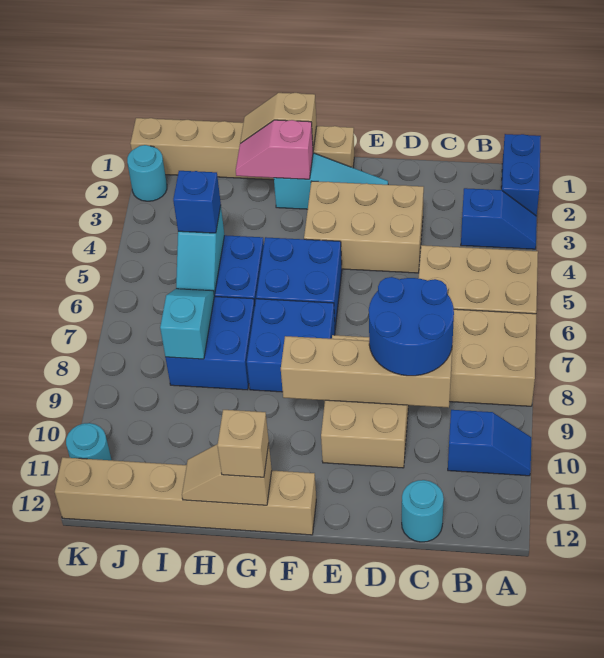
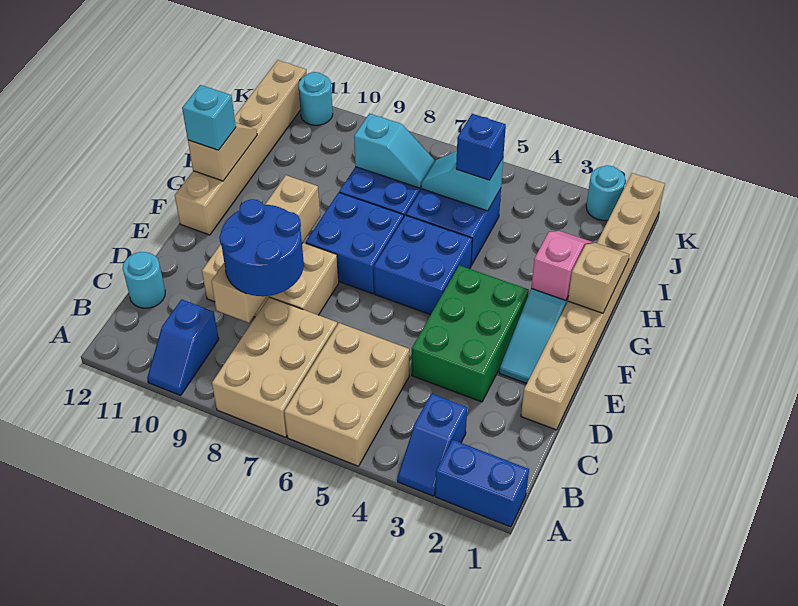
tan 2x3 brick [304,181,424,273] -> green 2x3 brick [412,265,529,402]
tan 1x6 brick [130,118,354,180] -> tan 1x8 brick [521,173,665,430]
tan 1x1 brick [217,410,269,477] -> cyan 1x1 brick [182,85,236,150]

